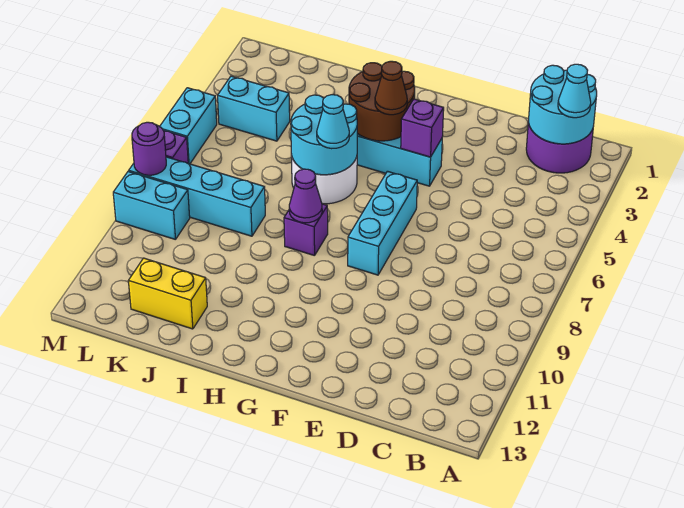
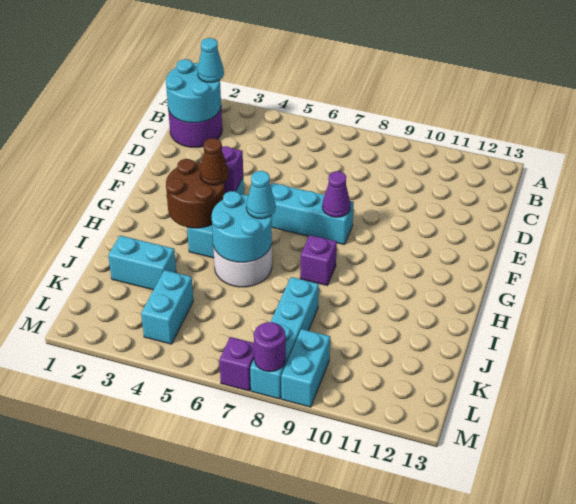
purple 1x1 cone [289,169,322,223] -> purple 1x1 cone moved to [322,171,351,217]
yellow 1x2 brick [128,258,207,329] -> none
cyan 1x2 brick [160,88,217,164] -> cyan 1x2 brick moved to [108,236,176,290]

